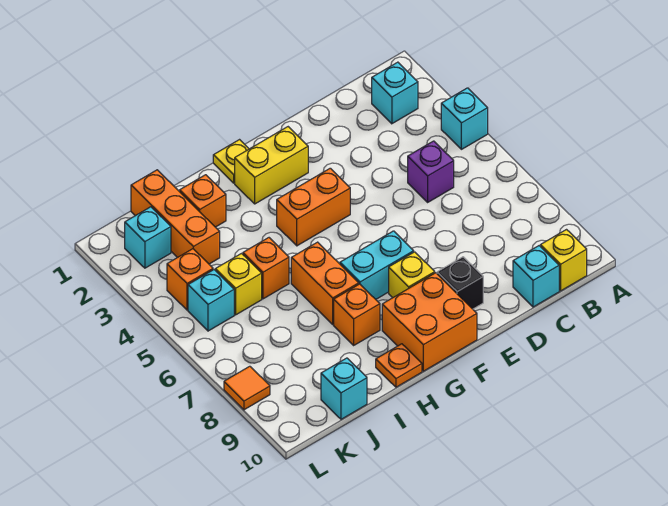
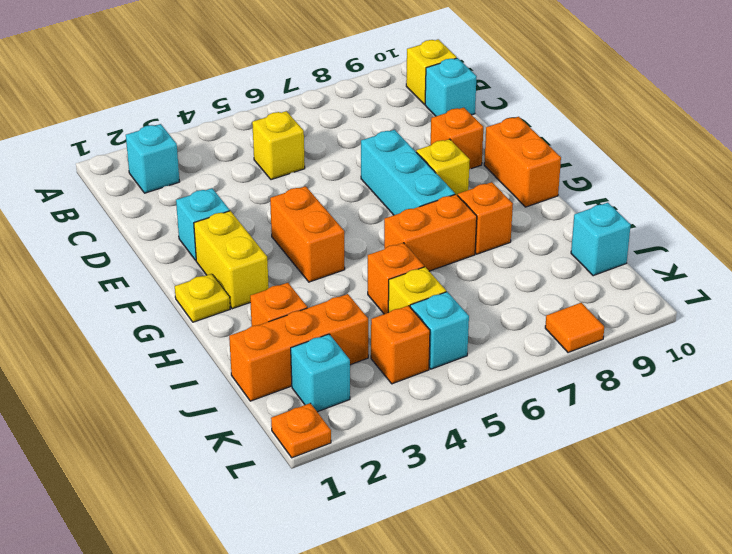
cyan 1x1 brick [441,88,488,149] -> cyan 1x1 brick moved to [176,188,230,260]
purple 1x1 brick [408,141,454,202] -> yellow 1x1 brick [252,111,305,180]
black 1x1 brick [437,257,483,309] -> orange 1x1 brick [431,108,483,169]
cyan 1x2 brick [340,231,414,299] -> cyan 1x3 brick [361,130,455,215]
orange 2x2 brick [382,273,477,371] -> orange 1x2 brick [484,117,561,207]
orange 1x1 plate [376,344,422,387] -> orange 1x1 plate moved to [271,403,331,458]

